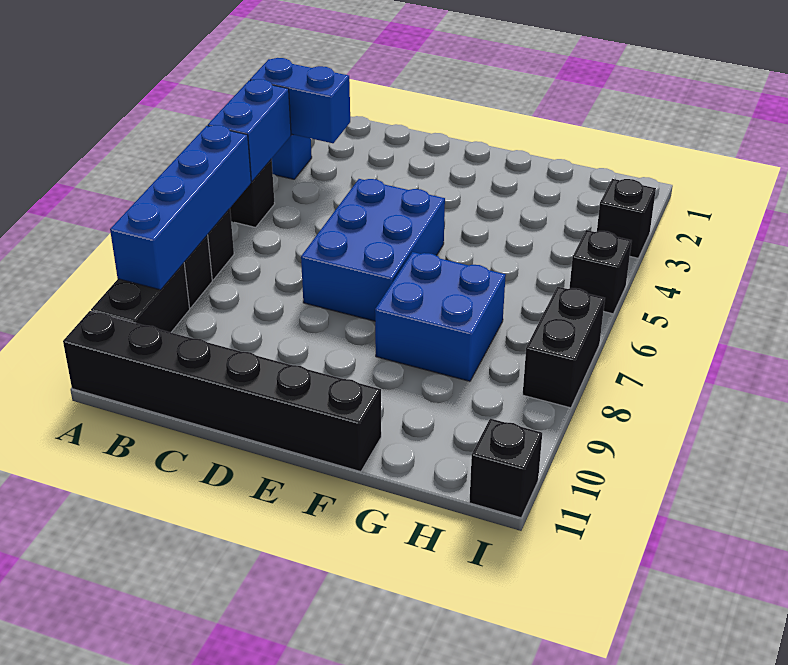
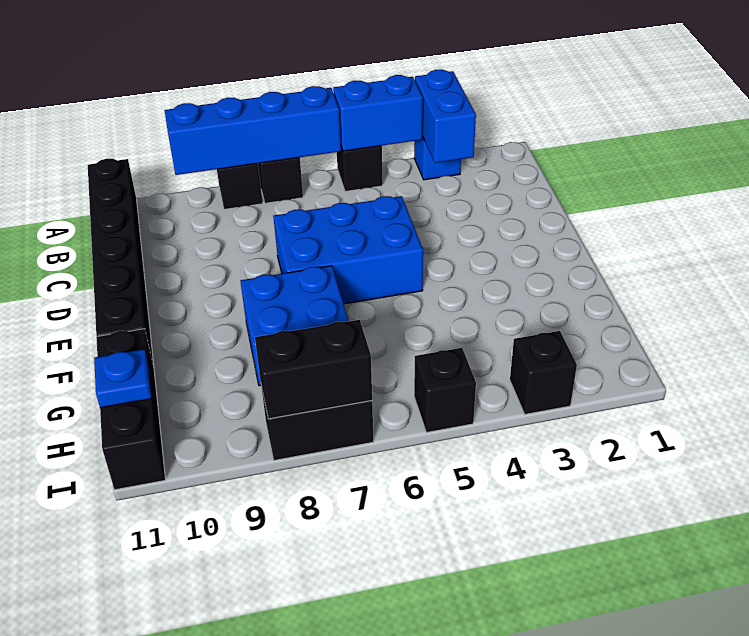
black 1x2 brick [91,263,190,332] -> black 1x2 brick moved to [255,320,372,419]
none -> blue 1x1 plate [94,349,152,408]
black 1x1 brick [469,419,542,518] -> black 1x3 brick [96,329,165,490]

